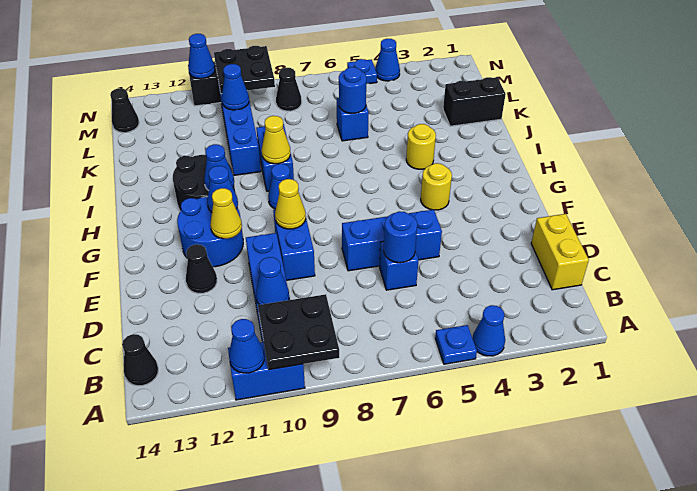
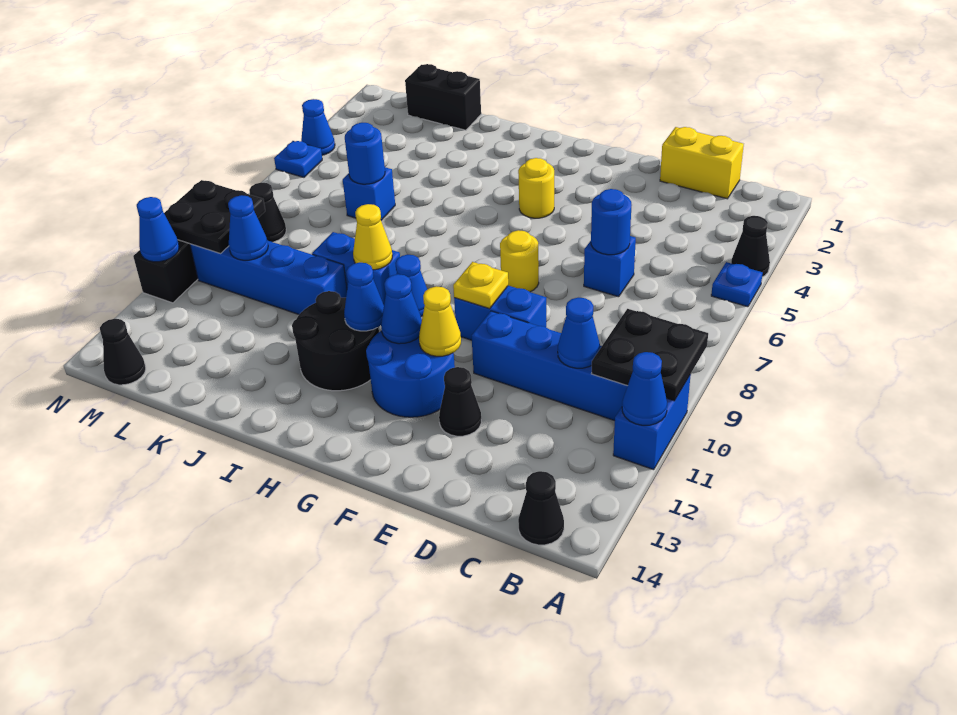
blue 1x1 cone [473,305,505,356] -> black 1x1 cone [731,216,770,277]
blue 1x3 brick [342,210,442,271] -> none
yellow 1x1 cone [275,179,306,229] -> yellow 1x1 plate [453,262,508,309]
yellow 1x1 round brick [406,124,436,169] -> yellow 1x1 round brick moved to [500,230,539,292]
black 1x2 brick [443,77,506,126] -> black 1x2 brick turned to [405,64,481,130]

